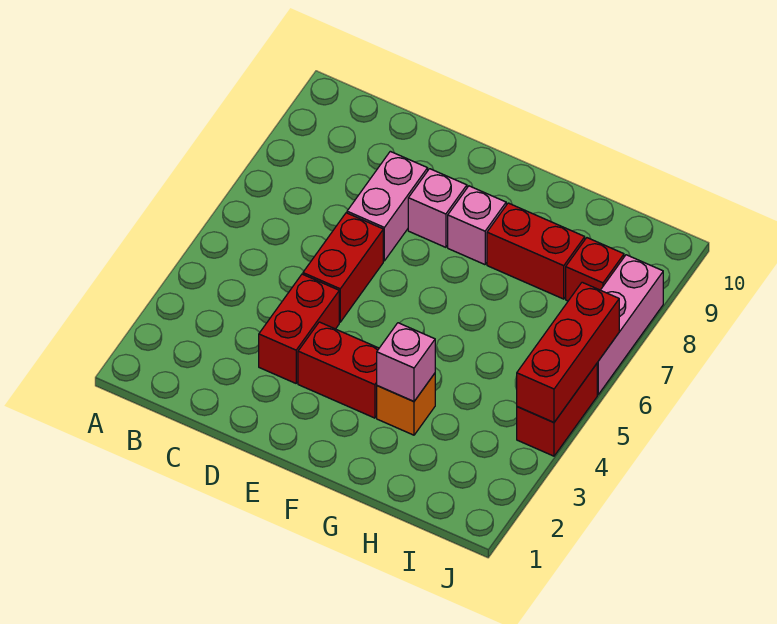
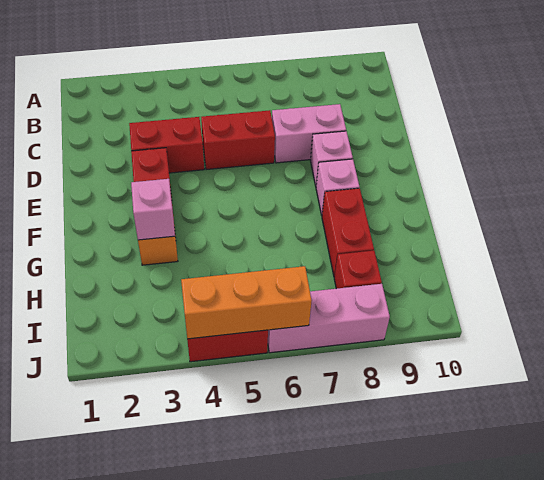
red 1x3 brick [517,282,619,422] -> orange 1x3 brick [181,266,312,339]

